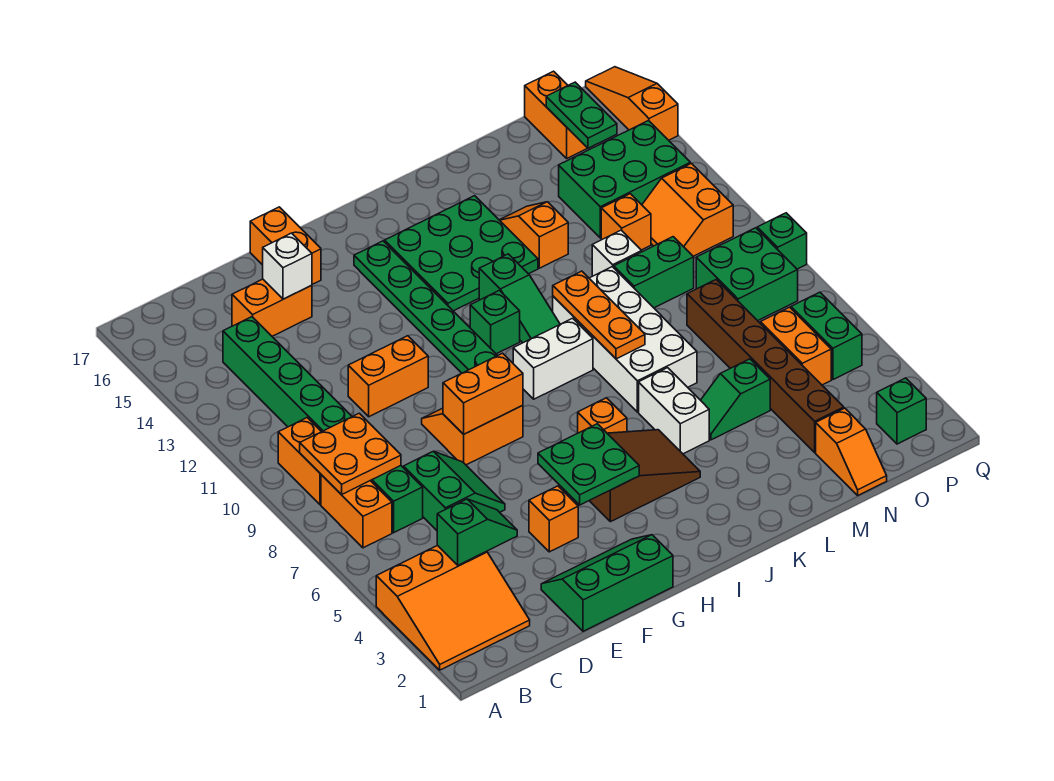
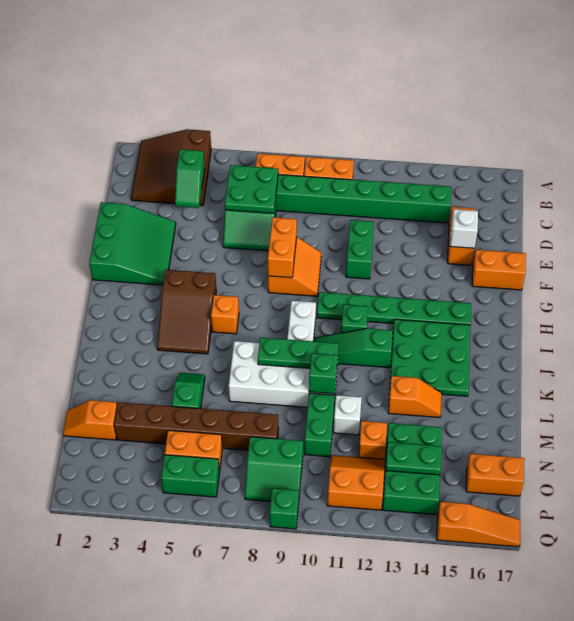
orange 3x3 slope [376,545,530,670] -> brown 3x3 slope [131,129,211,206]
orange 2x2 plate [300,413,401,495] -> none
green 2x3 slope [541,535,673,631] -> green 3x3 slope [89,202,176,285]
orange 1x2 brick [348,336,428,417] -> green 1x2 brick [346,220,374,279]
orange 1x1 brick [529,486,578,552] -> none
green 2x2 plate [538,424,639,505] -> green 2x2 plate moved to [225,165,278,213]
white 1x2 brick [639,368,709,454] -> none
orange 1x3 plate [553,271,645,359] -> green 1x3 plate [258,338,339,368]
green 2x2 brick [696,228,798,321] -> green 2x2 slope [245,437,303,501]
green 1x2 plate [546,82,617,148] -> green 1x2 plate moved to [386,442,442,475]
green 1x1 brick [877,378,926,444] -> green 1x1 brick moved to [309,353,337,394]

